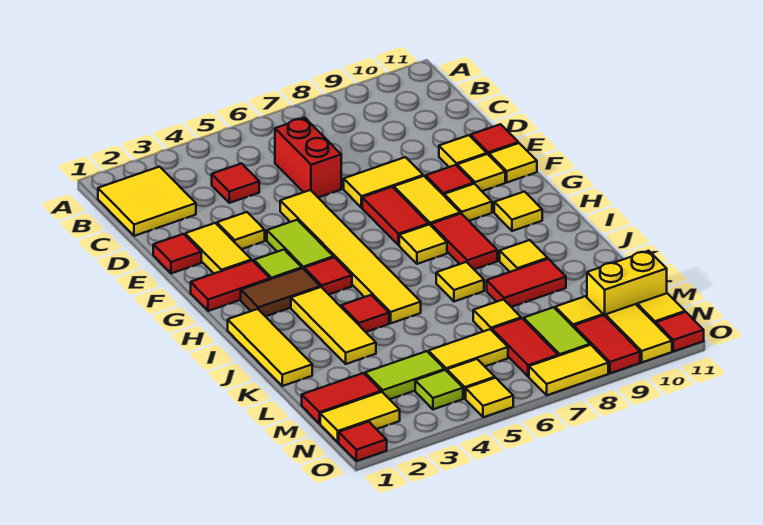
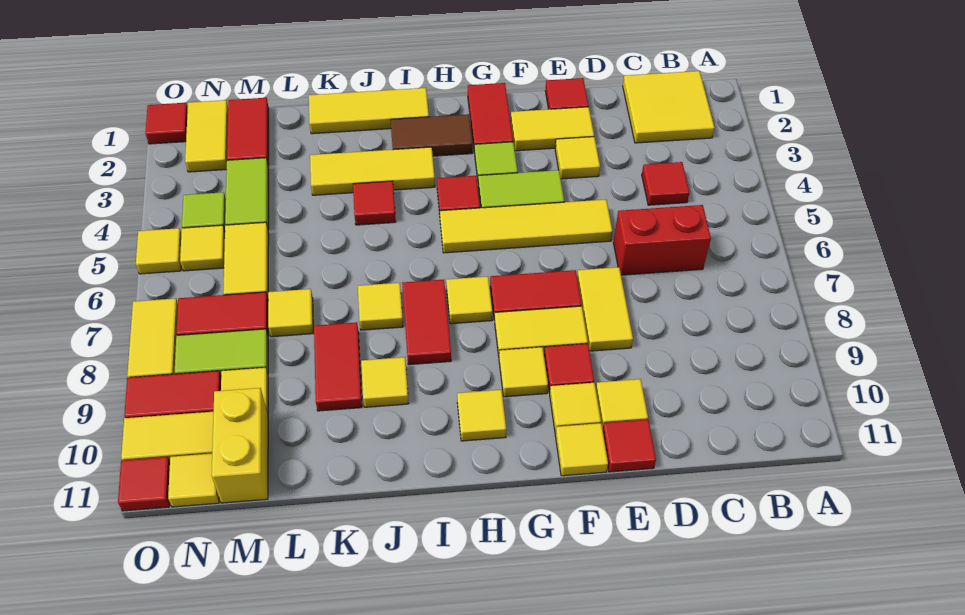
yellow 1x6 tile [280,190,421,323] -> yellow 1x4 tile [440,199,612,253]
brown 1x2 tile [241,268,320,316] -> brown 1x2 tile turned to [391,114,473,156]
red 1x2 tile [431,213,497,269] -> red 1x2 tile turned to [402,280,451,365]

